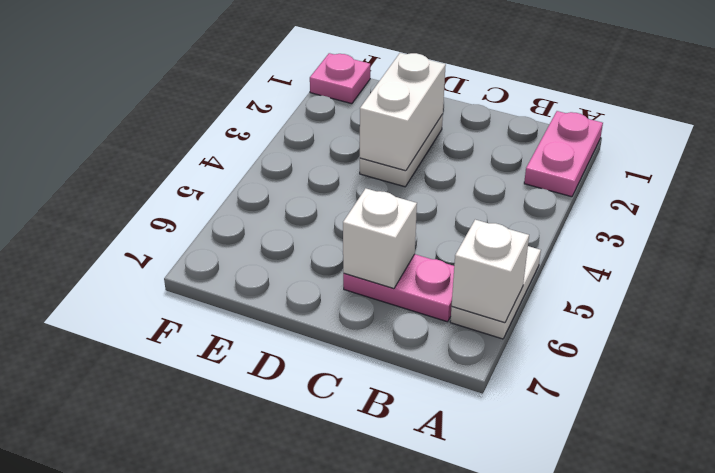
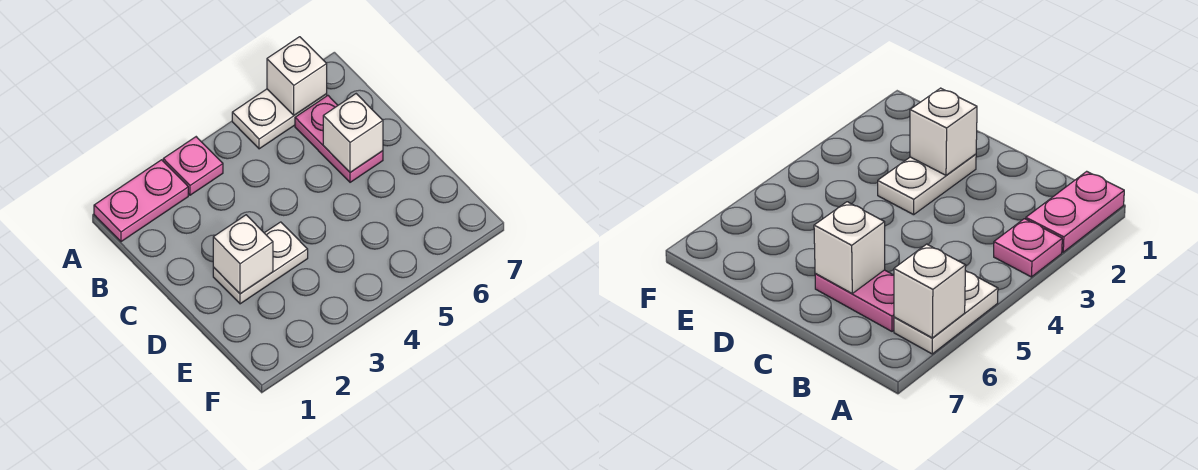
white 1x2 brick [360,53,446,171] -> white 1x1 brick [213,215,273,294]
pink 1x1 plate [310,53,370,104] -> pink 1x1 plate moved to [163,137,223,195]

